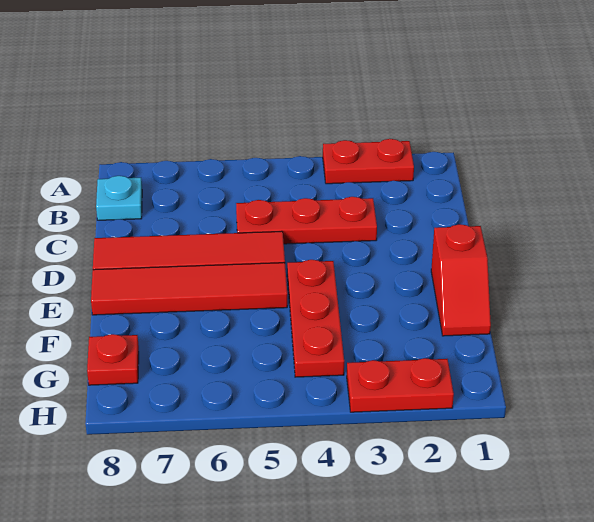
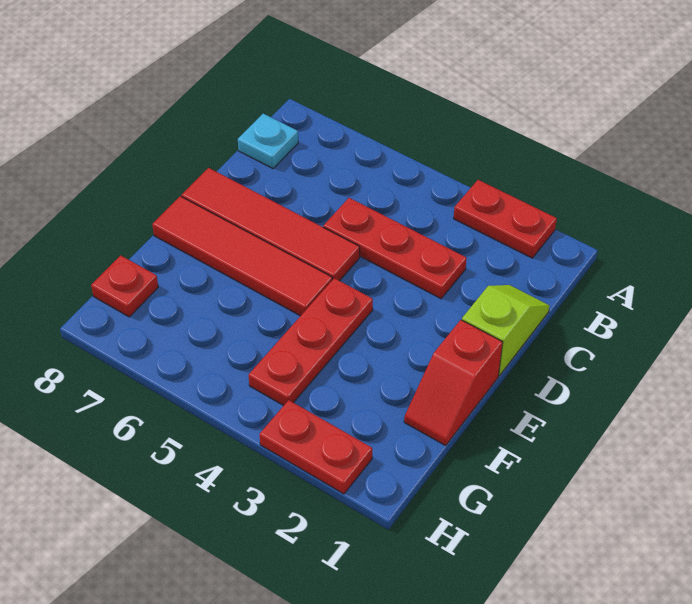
none -> lime 1x2 slope [462,285,550,376]

